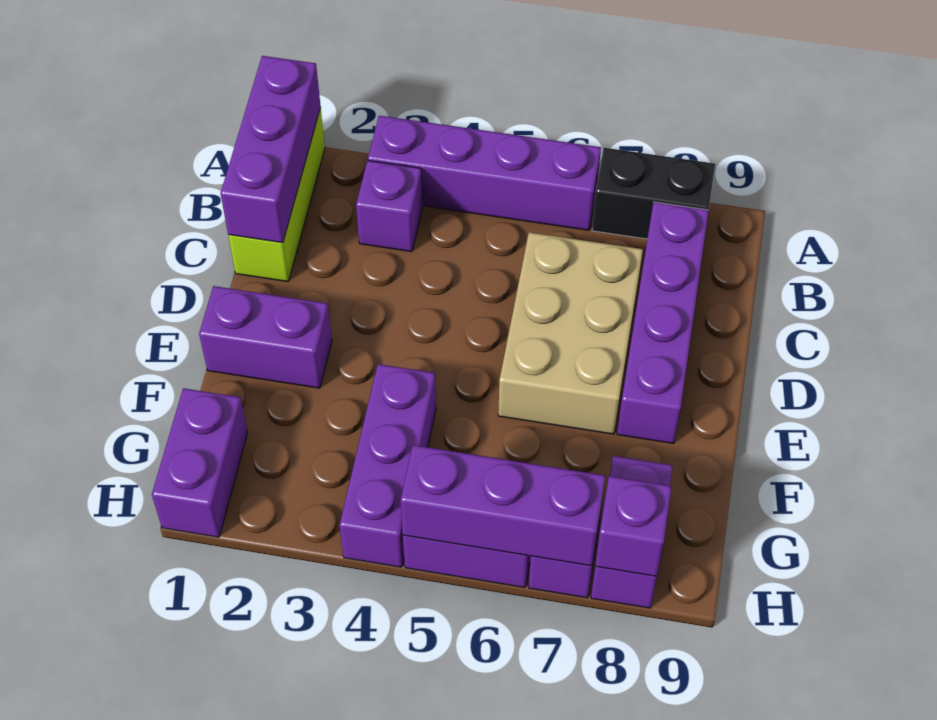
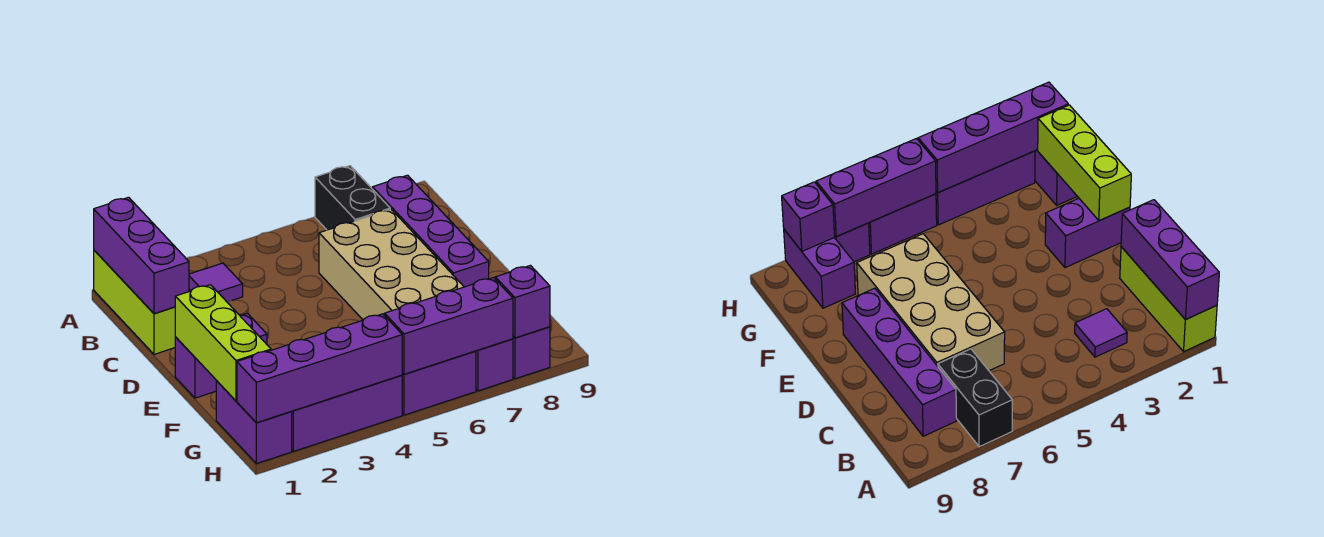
purple 1x4 brick [368,116,601,230] -> purple 1x4 brick moved to [237,314,402,423]
black 1x2 brick [592,148,715,239] -> black 1x2 brick turned to [315,166,390,230]
purple 1x1 brick [356,161,423,252] -> purple 1x1 tile [189,263,243,302]
tan 2x3 brick [498,232,643,434] -> tan 2x4 brick [319,209,464,320]
none -> lime 1x3 brick [175,285,271,401]
purple 1x3 brick [339,364,436,567] -> purple 1x3 brick turned to [291,375,402,451]

